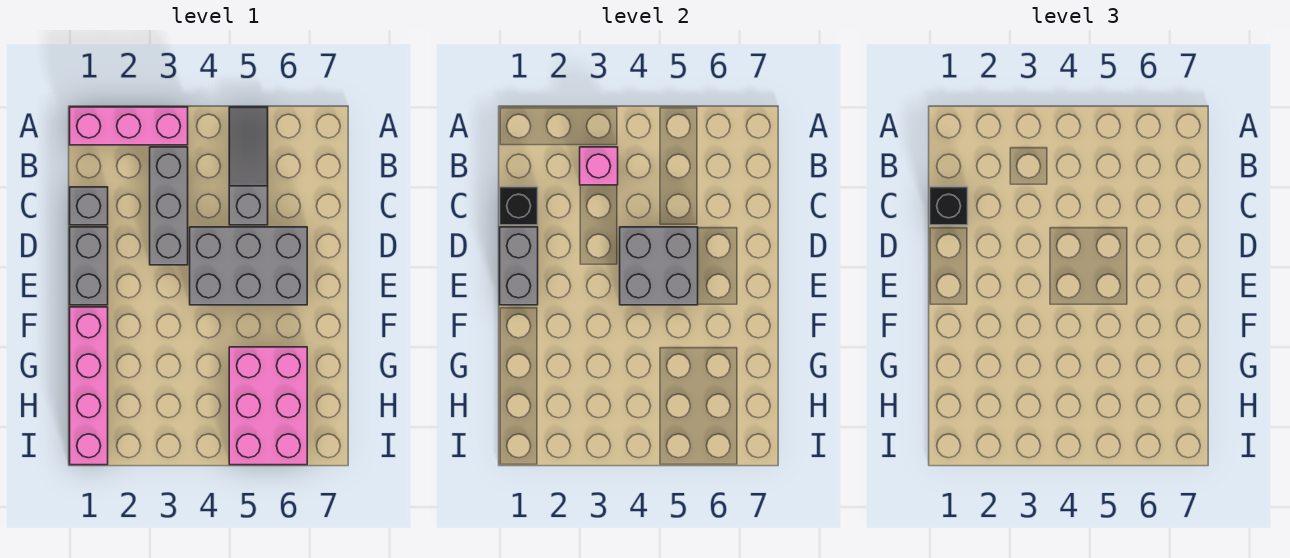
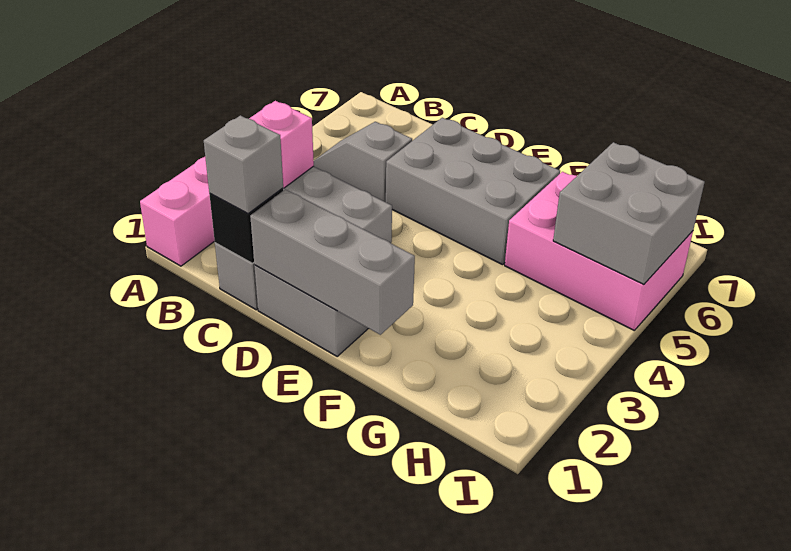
grey 1x3 slope [229,107,268,225] -> grey 1x2 slope [314,122,412,202]
black 1x1 brick [930,187,968,225] -> grey 1x1 brick [204,115,283,213]
grey 1x2 brick [500,227,538,305] -> grey 1x3 brick [250,189,415,335]
grey 2x3 brick [190,227,307,305] -> grey 2x3 brick turned to [386,118,560,265]
grey 2x2 brick [620,227,698,305] -> grey 2x2 brick moved to [553,142,705,284]
pink 1x4 brick [70,307,108,465] -> none

